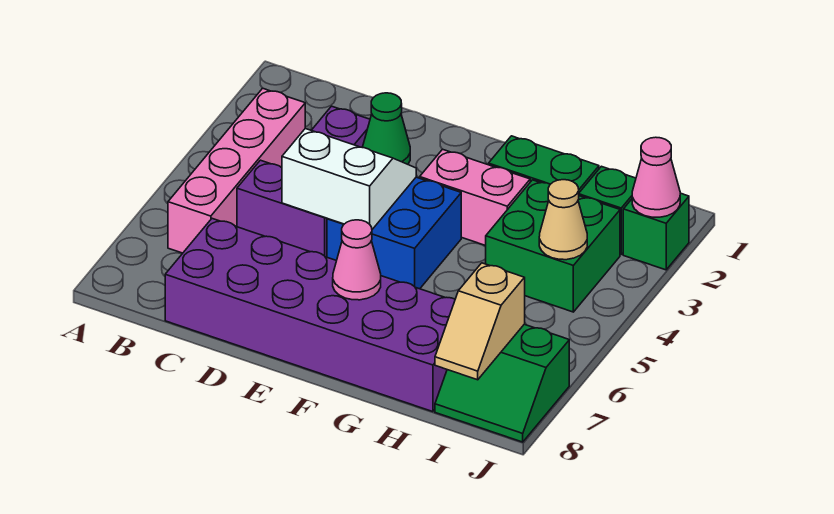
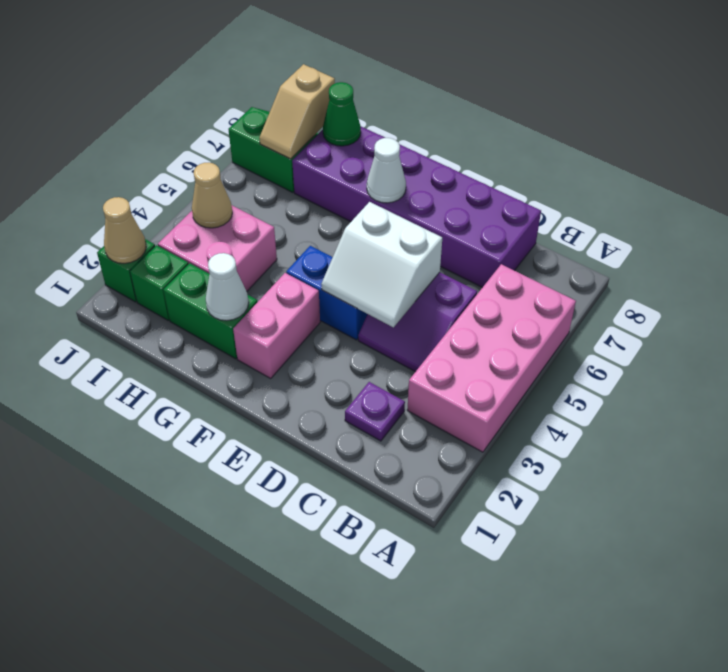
pink 1x4 brick [168,88,305,253] -> pink 2x4 brick [407,264,576,452]
green 1x1 cone [363,93,410,164] -> green 1x1 cone moved to [323,82,361,146]
blue 2x2 brick [327,177,461,289] -> blue 1x2 brick [286,246,367,340]
pink 1x2 brick [420,149,530,246] -> pink 1x2 brick turned to [233,273,320,378]
pink 1x1 cone [333,220,381,300] -> white 1x1 cone [367,138,406,203]
none -> white 1x1 cone [206,253,249,321]
green 2x2 brick [486,180,620,312] -> pink 2x2 brick [158,206,277,291]
tan 1x2 slope [435,263,525,380] -> tan 1x2 slope turned to [259,64,335,159]
pink 1x1 cone [632,137,680,217] -> tan 1x1 cone [103,197,146,263]

